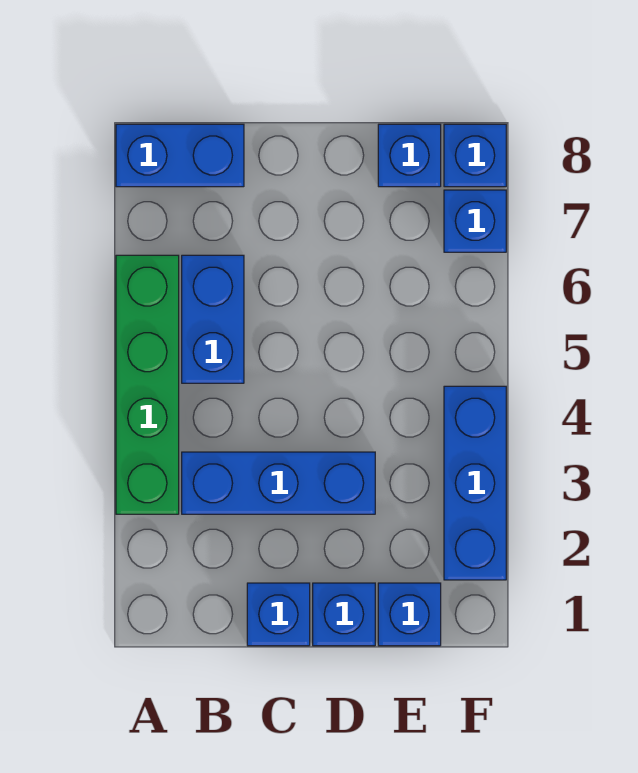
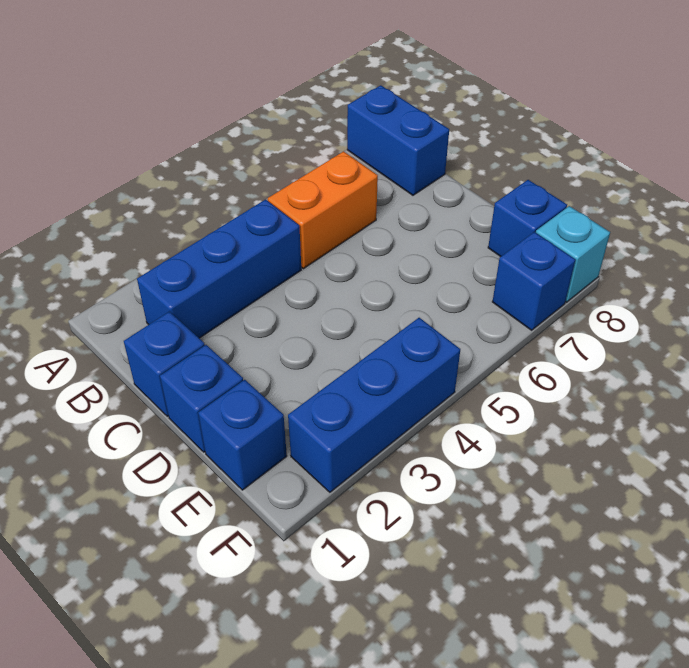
green 1x4 brick [116,255,179,514] -> none
blue 1x3 brick [182,452,375,514] -> blue 1x3 brick turned to [137,199,301,338]
blue 1x2 brick [182,255,244,383] -> orange 1x2 brick [268,151,378,269]
blue 1x1 brick [444,124,506,187] -> cyan 1x1 brick [536,206,610,302]

